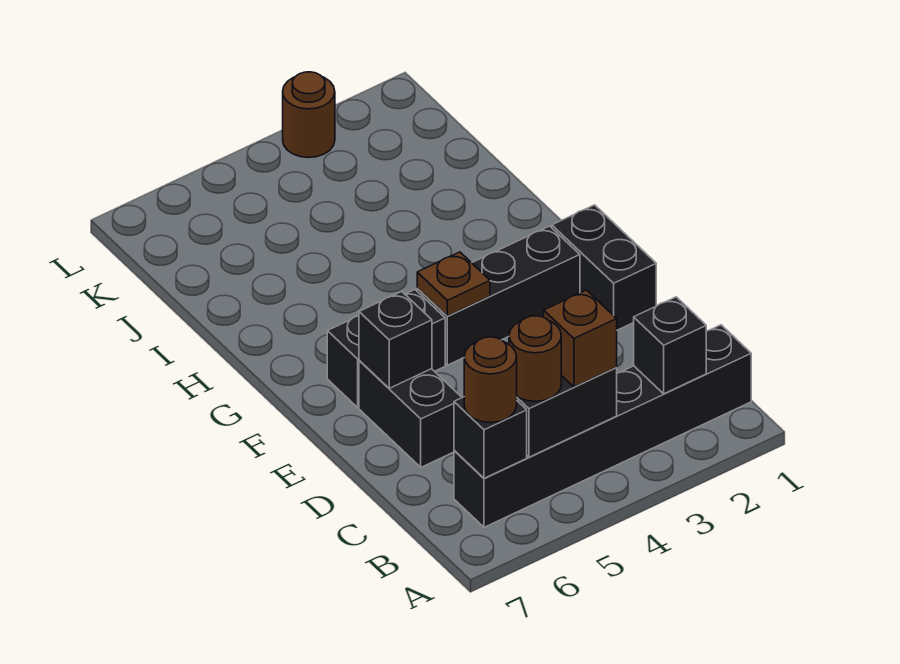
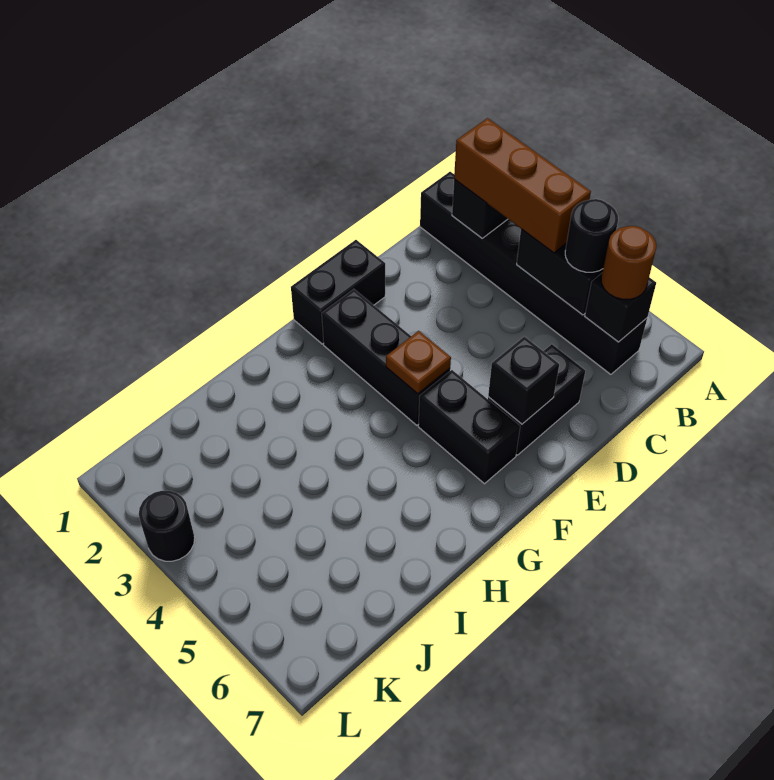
brown 1x1 brick [544,290,617,387] -> brown 1x3 brick [454,118,591,253]
brown 1x1 round brick [509,316,561,401] -> black 1x1 round brick [565,199,618,272]
brown 1x1 round brick [283,72,335,158] -> black 1x1 round brick [139,491,195,561]

